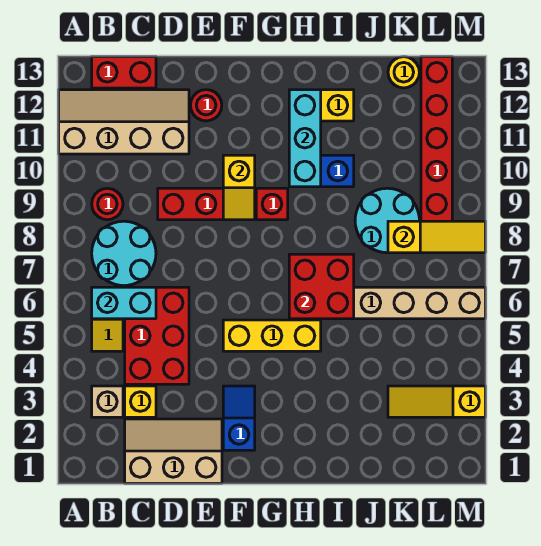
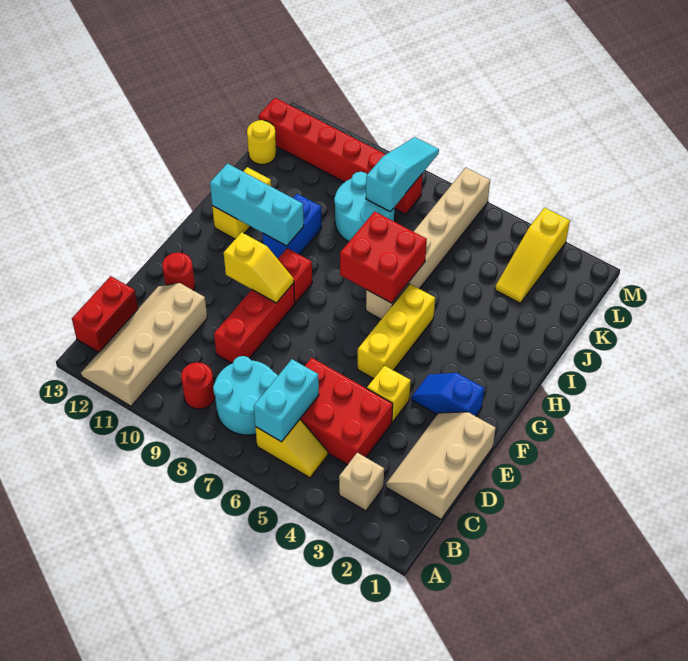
yellow 1x1 brick [125,386,156,417] -> yellow 1x1 brick moved to [367,365,411,422]
yellow 1x3 slope [388,221,485,253] -> cyan 1x3 slope [366,137,439,212]

